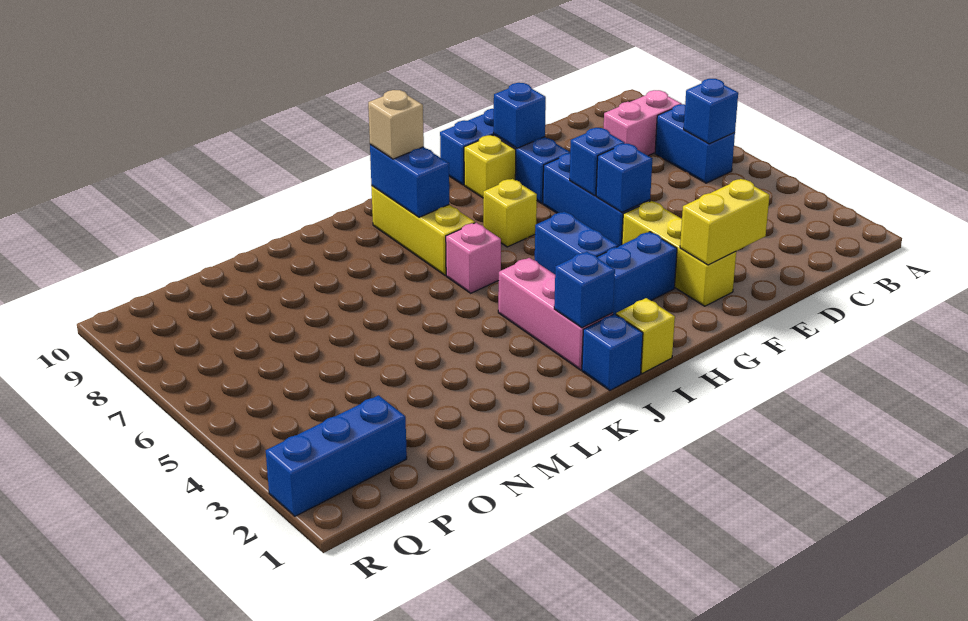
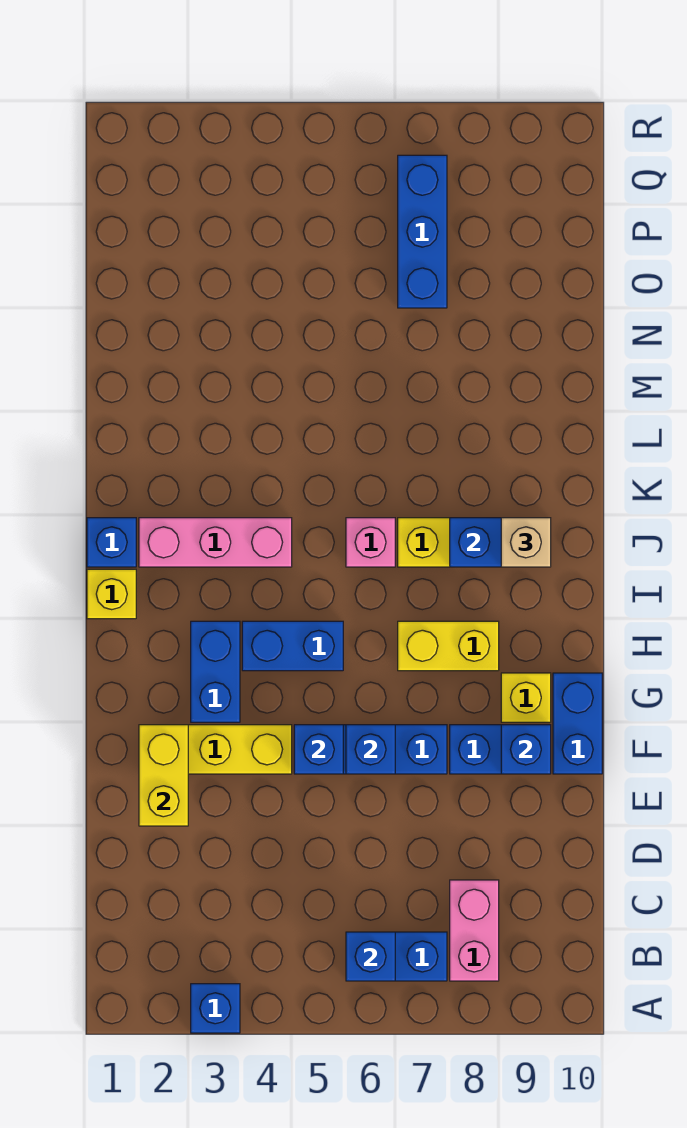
yellow 1x1 brick [483,179,537,247] -> yellow 1x2 brick [398,621,499,671]
blue 1x1 brick [554,252,615,328] -> blue 1x1 brick moved to [191,984,240,1033]
blue 1x3 brick [266,395,407,516] -> blue 1x3 brick moved to [398,155,447,308]

